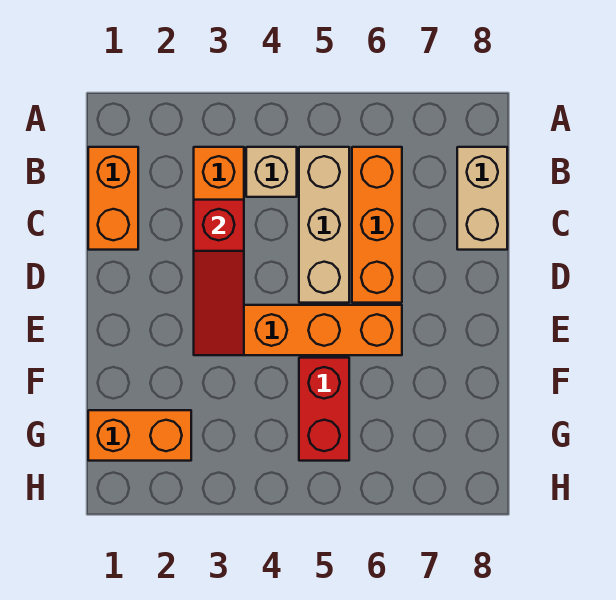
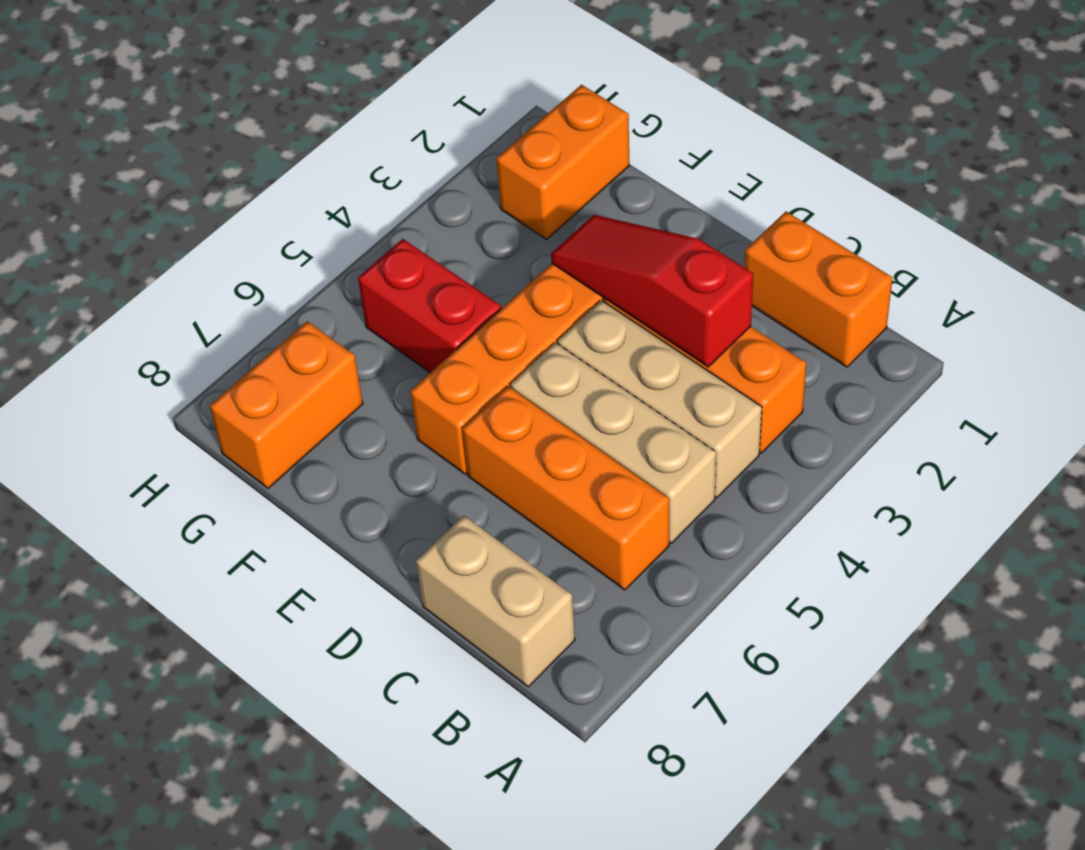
tan 1x1 brick [246,147,297,197] -> tan 1x3 brick [558,300,762,498]
none -> orange 1x2 brick [210,321,363,488]

